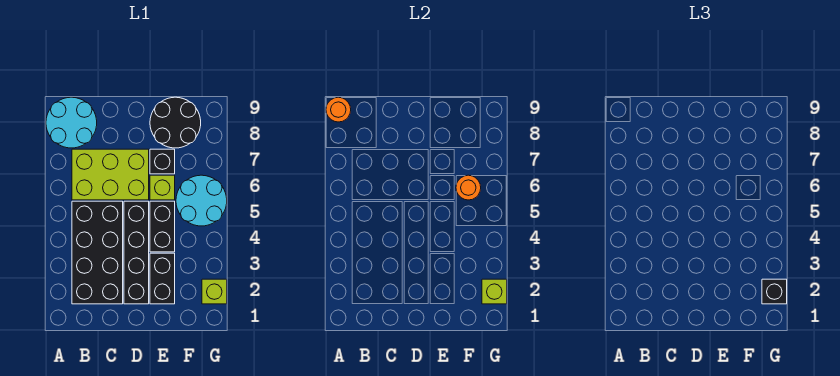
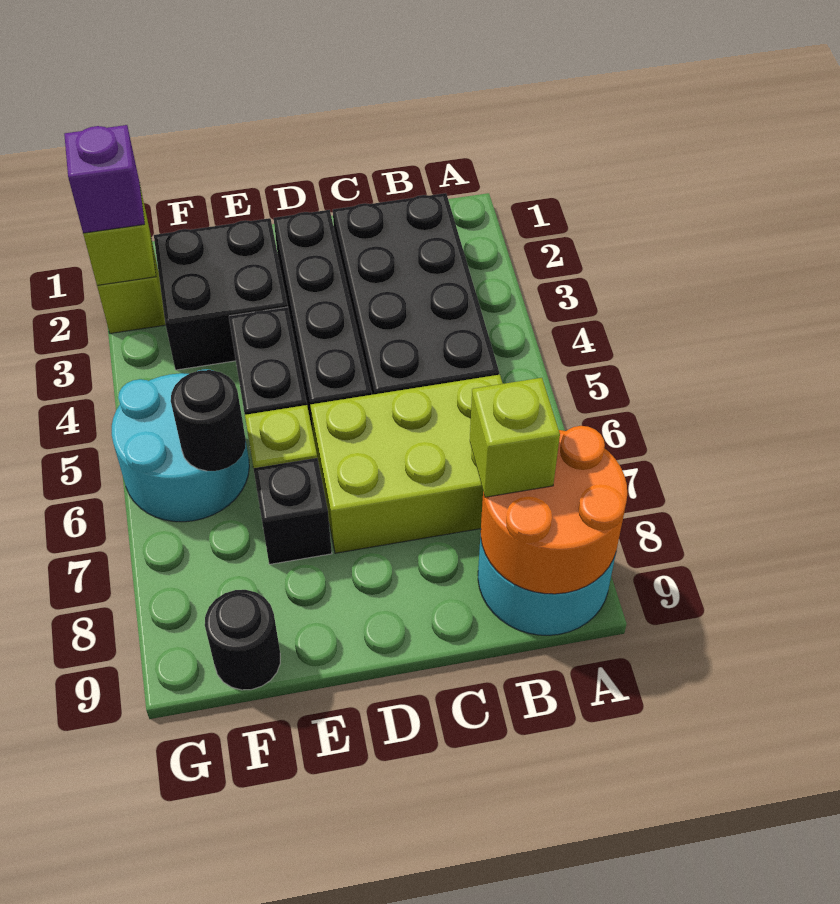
orange 1x1 round brick [326,97,351,122] -> orange 2x2 round brick [481,426,627,594]
none -> lime 1x1 brick [470,378,560,497]
black 1x2 brick [150,253,175,304] -> black 2x2 brick [154,218,288,370]
black 2x2 round brick [150,97,201,148] -> black 1x1 round brick [205,590,280,690]
orange 1x1 round brick [456,175,481,200] -> black 1x1 round brick [171,370,246,471]
black 1x1 brick [762,279,787,304] -> purple 1x1 brick [64,125,145,233]

